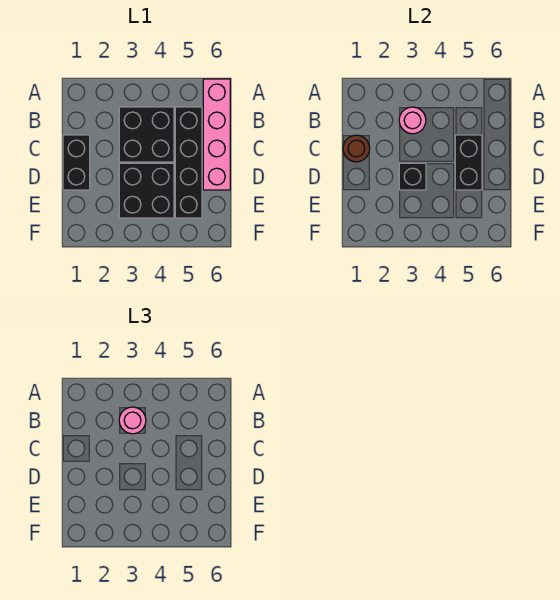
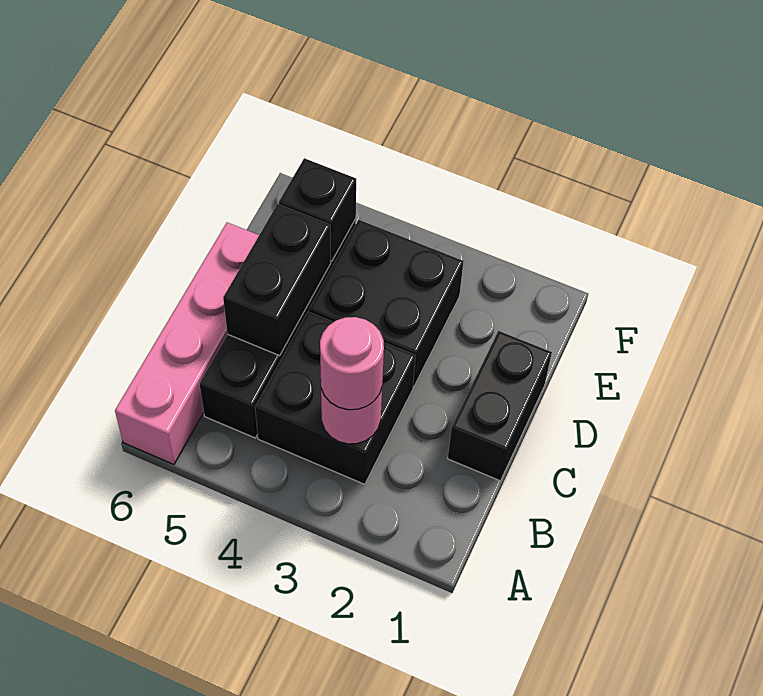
brown 1x1 round brick [343,135,370,162] -> none
black 1x1 brick [399,163,426,190] -> black 1x1 brick moved to [279,158,356,261]

